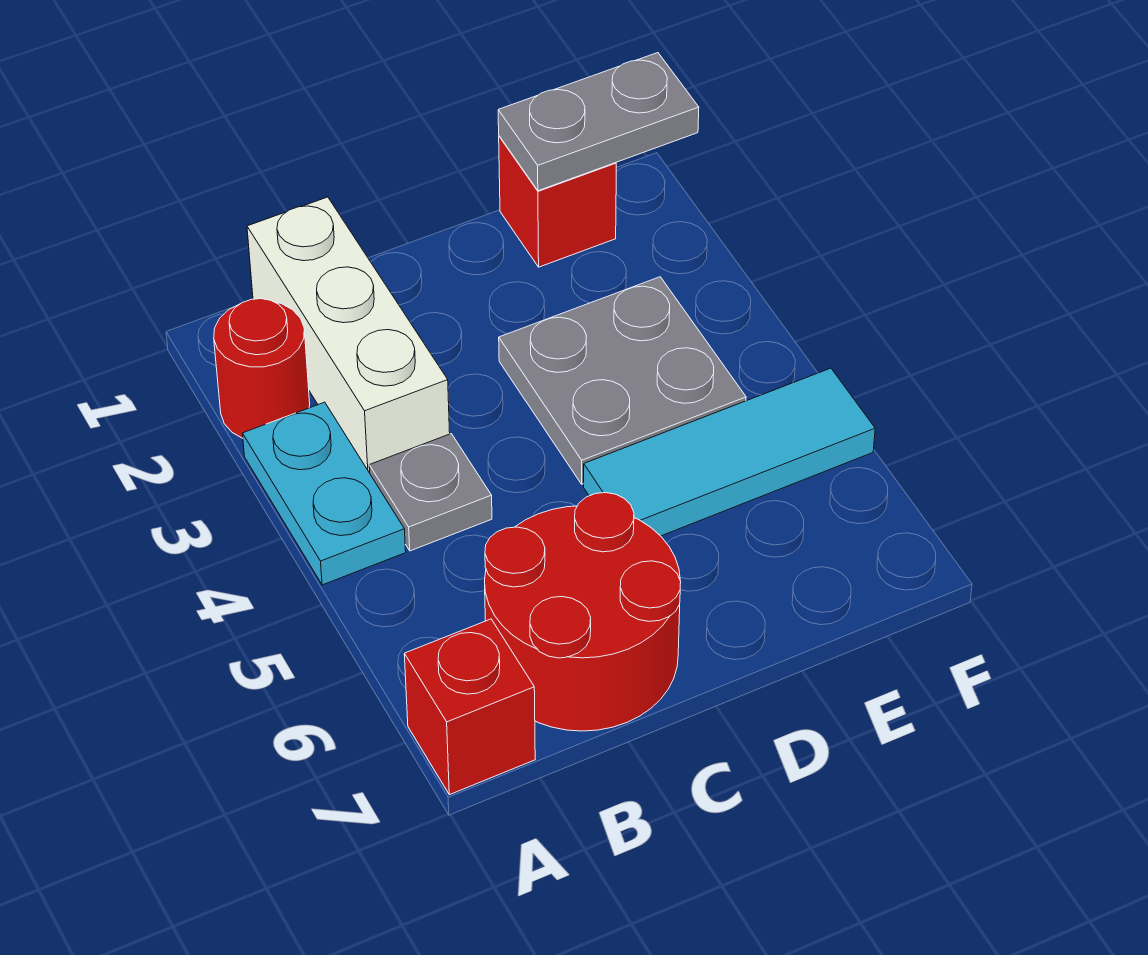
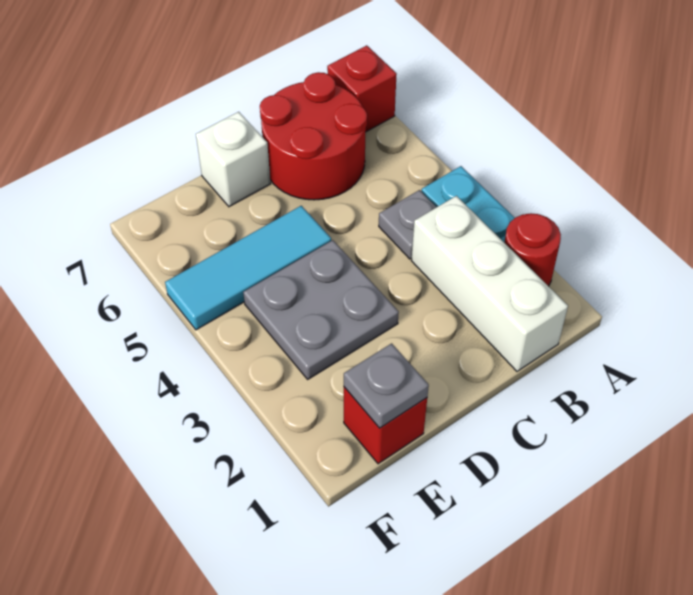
none -> white 1x1 brick [196,112,270,207]
grey 1x2 plate [498,53,699,191] -> grey 1x1 plate [344,343,429,428]

